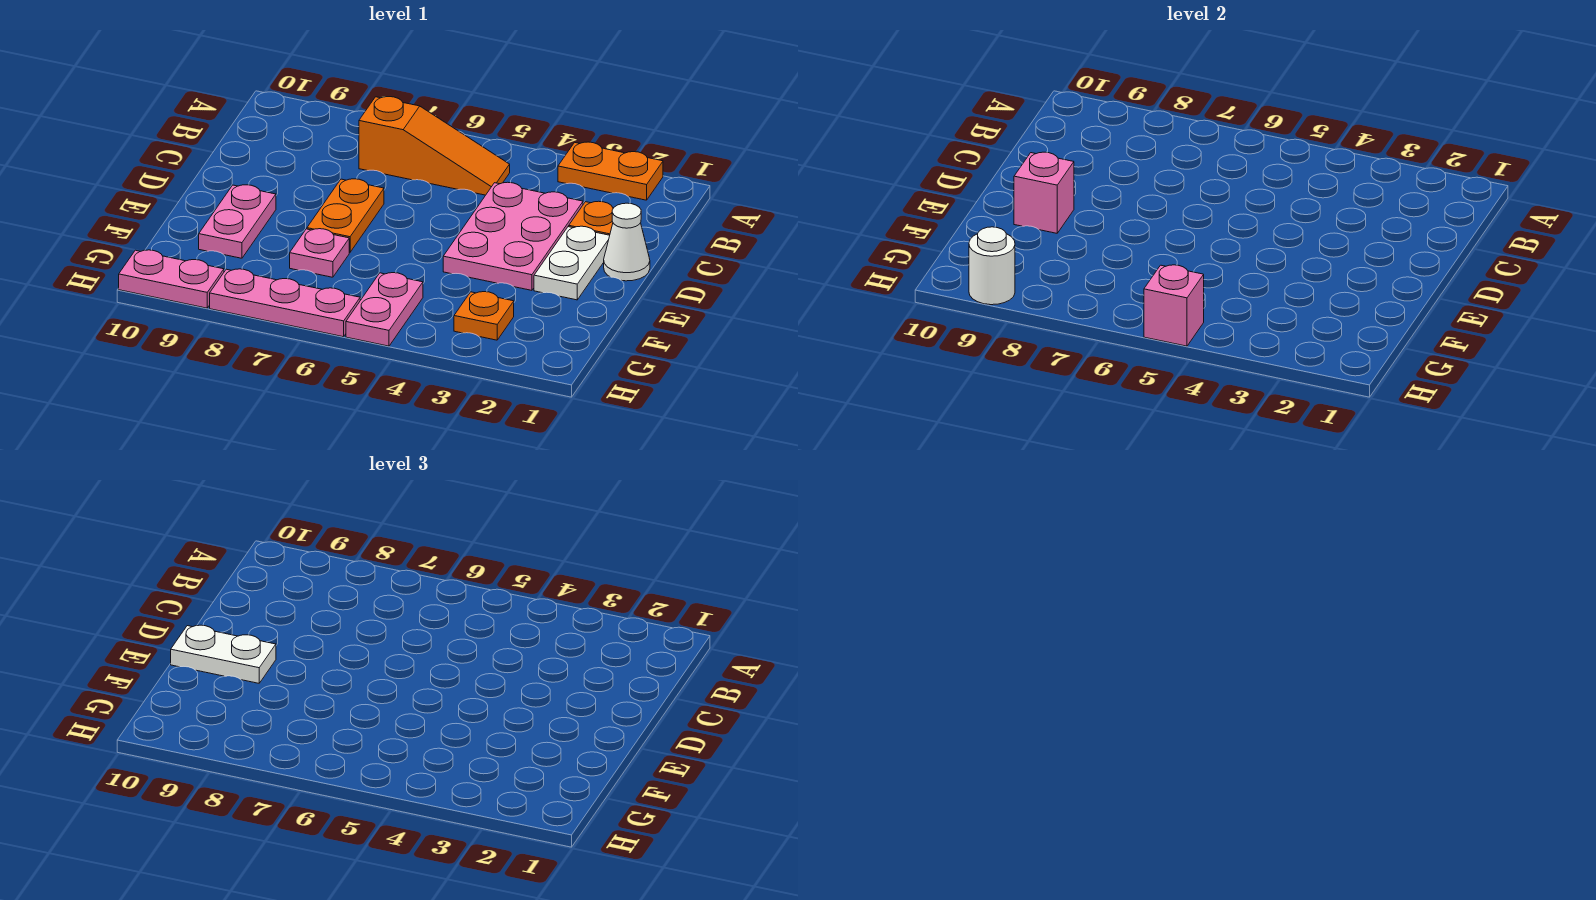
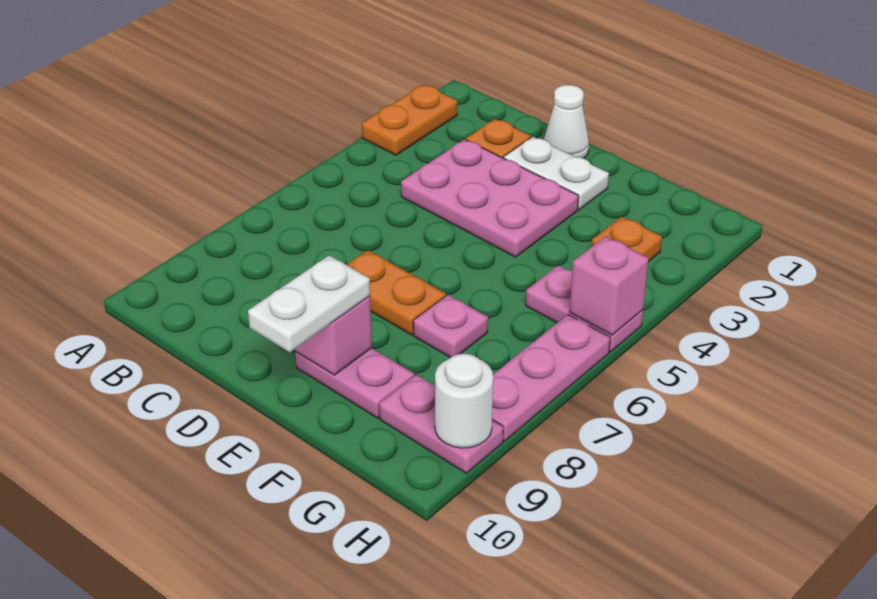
orange 1x3 slope [359,97,510,195] -> none
pink 1x2 plate [119,250,224,308] -> pink 1x2 plate turned to [379,375,503,473]

